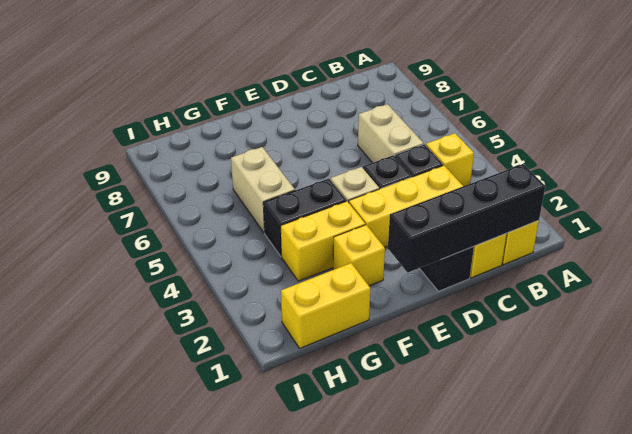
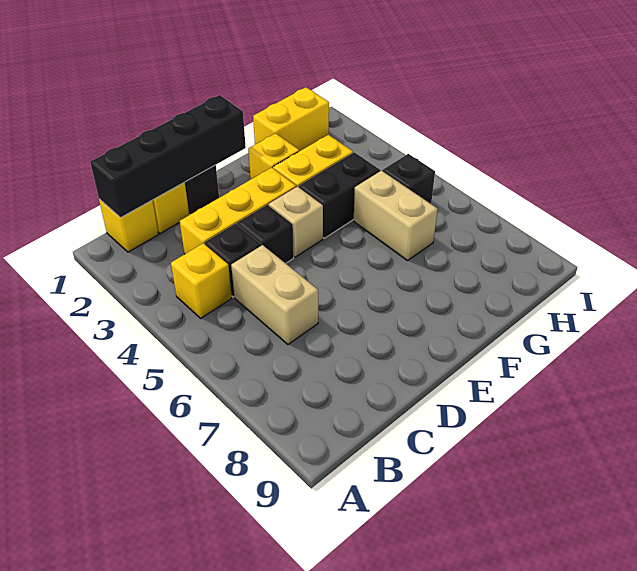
none -> black 1x1 brick [383,154,435,204]

